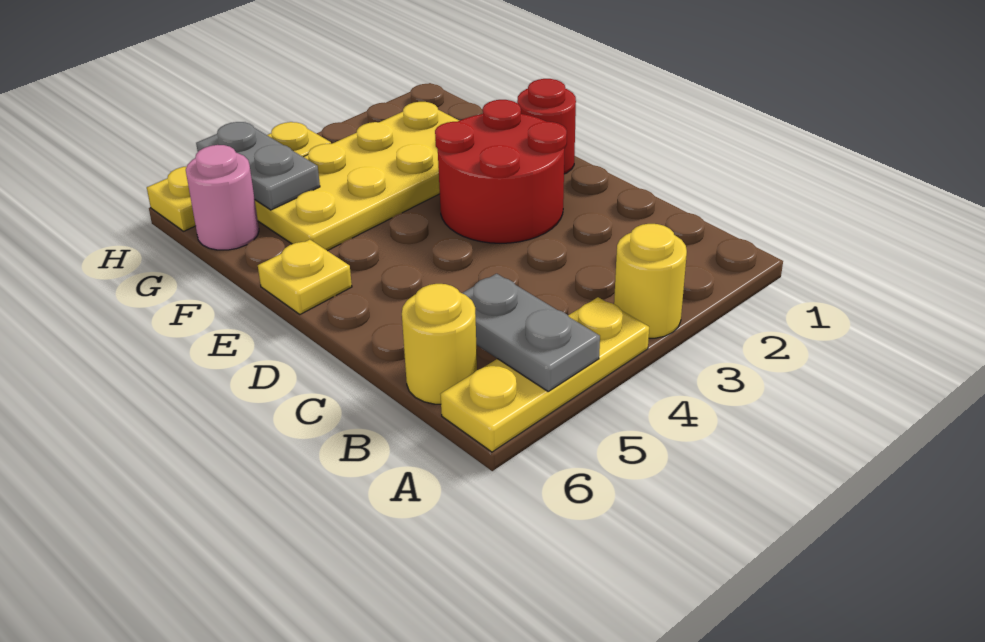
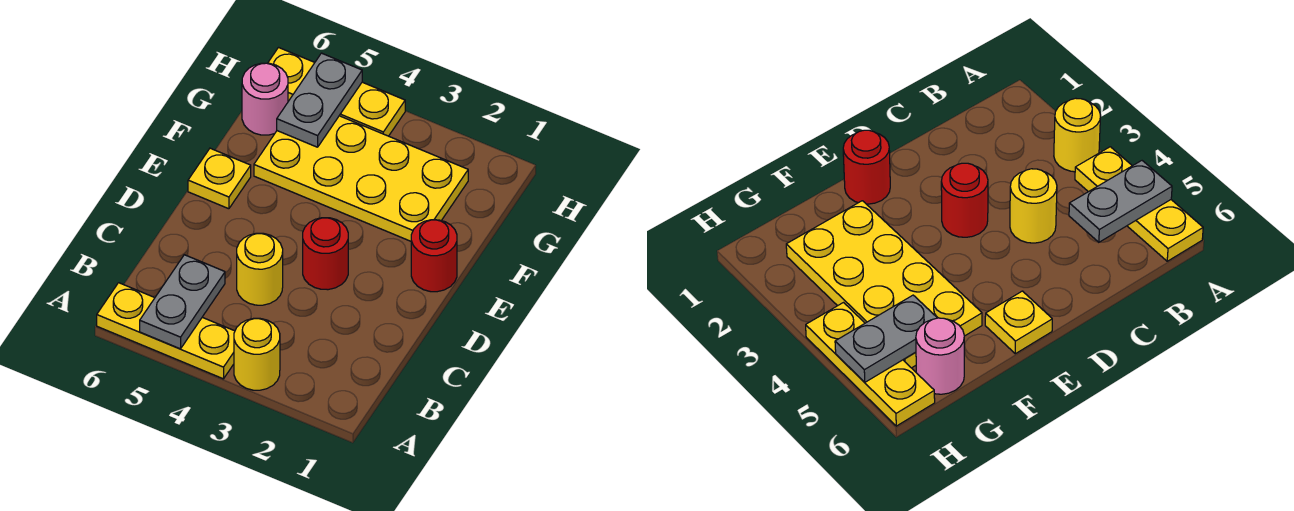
yellow 1x1 round brick [402,284,477,404] -> yellow 1x1 round brick moved to [237,233,283,305]
red 2x2 round brick [435,100,567,243] -> red 1x1 round brick [303,218,348,290]

